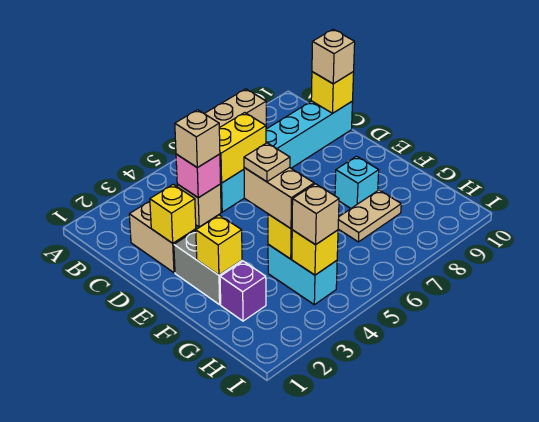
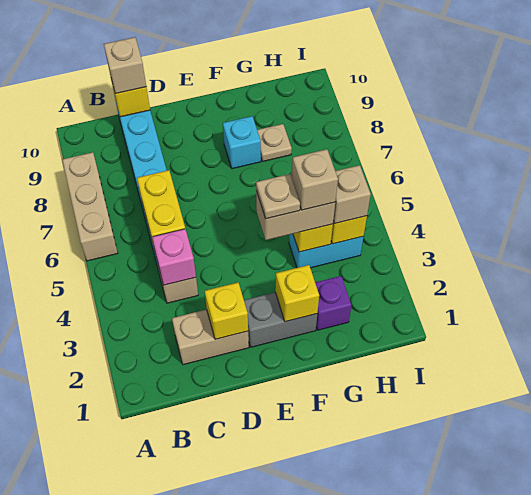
tan 1x1 brick [175,110,220,168] -> tan 1x1 brick moved to [292,149,338,210]
tan 1x2 plate [338,190,401,242] -> tan 1x1 plate [257,124,292,161]

